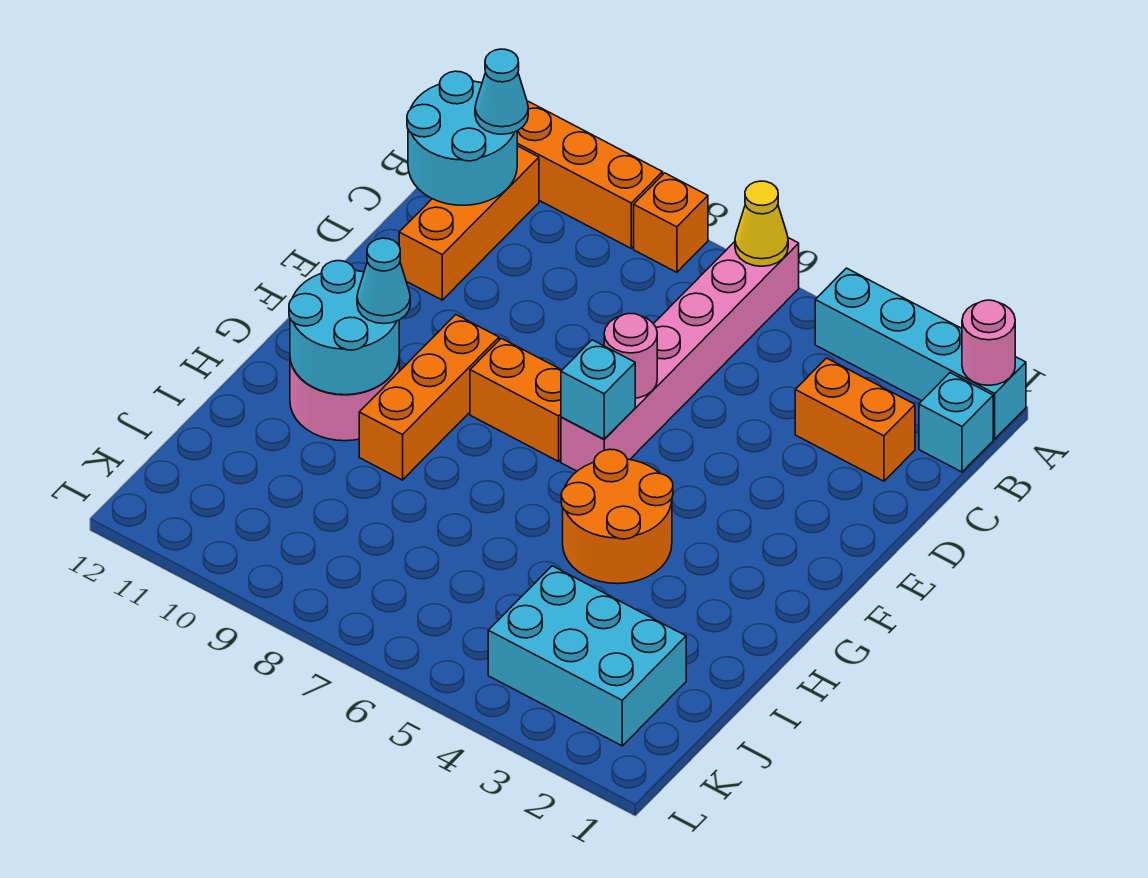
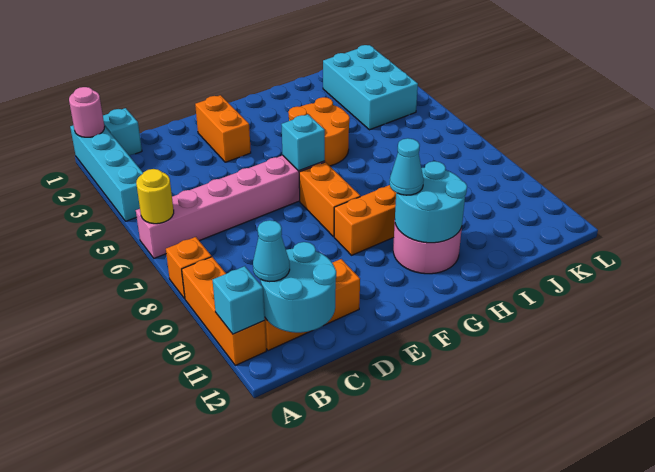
yellow 1x1 cone [735,181,788,266] -> yellow 1x1 round brick [136,169,174,224]
none -> cyan 1x1 brick [213,266,265,334]
orange 1x2 brick [795,358,915,481] -> orange 1x2 brick moved to [195,95,251,162]
pink 1x1 round brick [604,313,657,398] -> none

